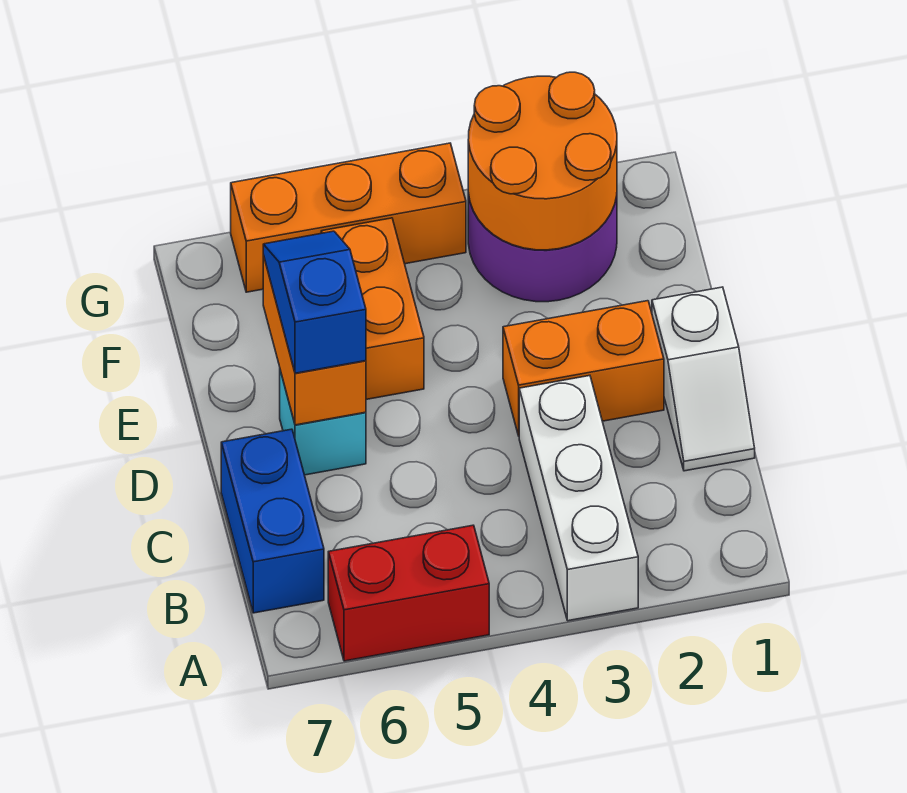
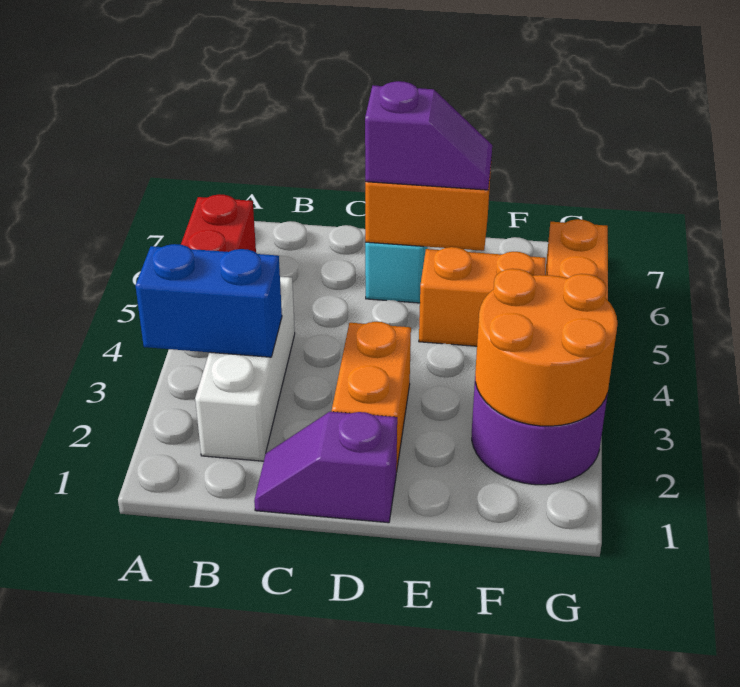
white 1x3 brick [519,376,638,621] -> white 1x3 brick turned to [195,277,295,461]
blue 1x2 brick [221,429,324,613] -> blue 1x2 brick moved to [136,244,282,357]
white 1x2 slope [652,287,755,471] -> purple 1x2 slope [254,412,397,523]
blue 1x2 slope [263,231,366,373] -> purple 1x2 slope [365,81,492,190]

